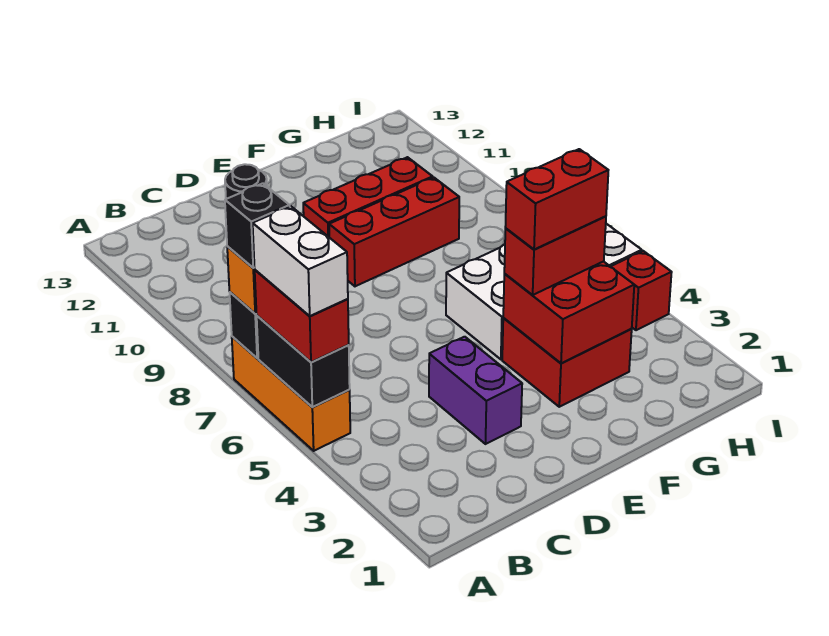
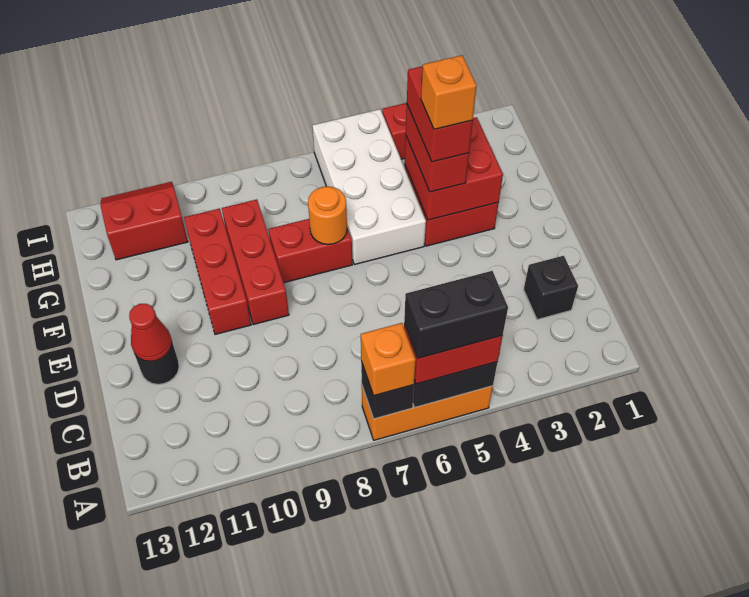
white 1x2 brick [253,206,348,316] -> black 1x2 brick [404,271,508,358]
black 1x1 brick [225,183,290,268] -> black 1x1 brick moved to [524,256,578,320]
purple 1x2 brick [429,337,522,444] -> none
none -> red 1x1 cone [129,304,172,361]
none -> orange 1x1 brick [421,55,477,129]
none -> red 1x2 brick [269,219,352,283]
none -> orange 1x1 round brick [308,186,347,244]
none -> red 2x2 slope [100,182,188,260]

